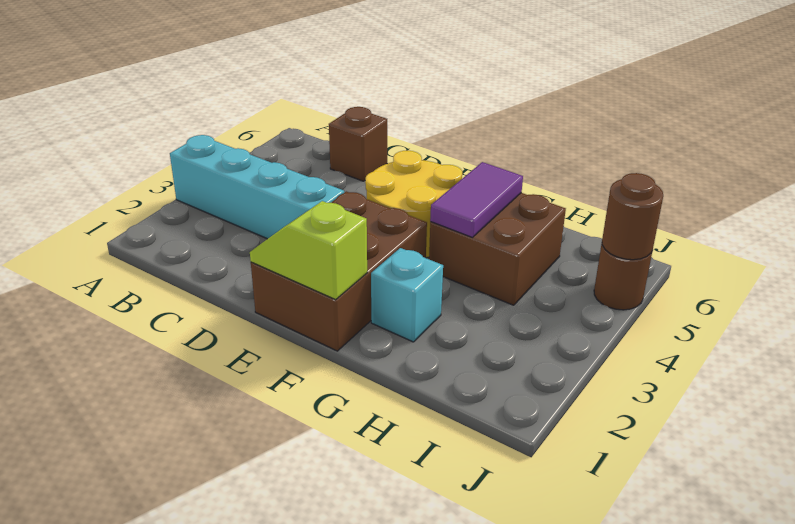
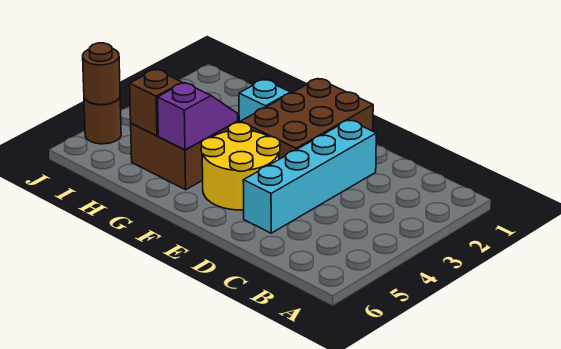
cyan 1x4 brick [170,135,344,239] -> cyan 1x4 brick turned to [243,120,376,233]
brown 1x1 brick [329,107,387,181] -> brown 1x1 brick moved to [130,70,182,136]
lime 1x2 slope [250,201,367,300] -> none
purple 1x2 tile [430,162,523,238] -> purple 1x2 slope [158,83,238,150]

